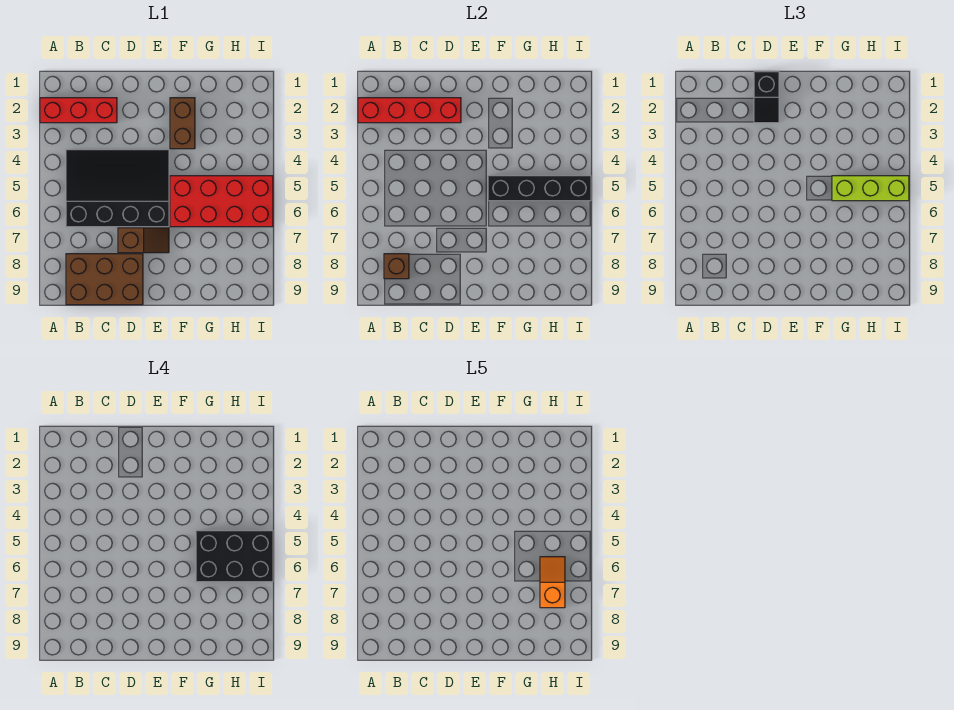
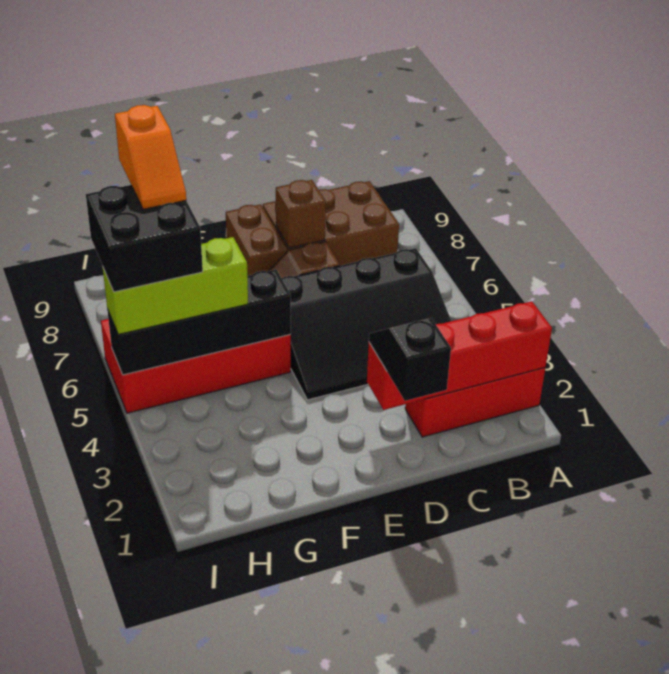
brown 1x1 brick [384,254,409,279] -> brown 1x1 brick moved to [276,180,326,248]
brown 1x2 brick [170,98,195,149] -> brown 1x2 brick moved to [226,204,287,276]
black 2x3 brick [196,531,273,582] -> black 2x2 brick [86,185,203,292]

